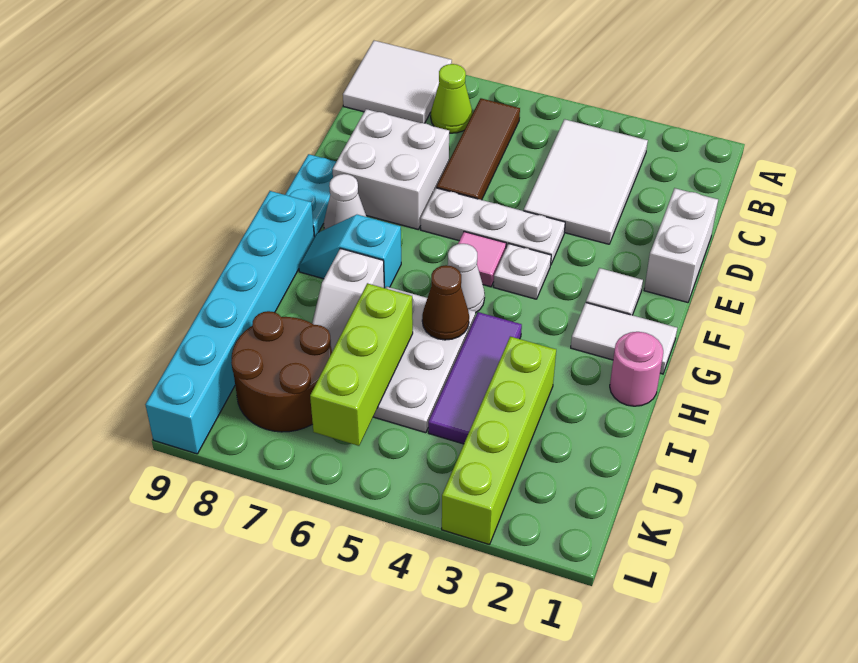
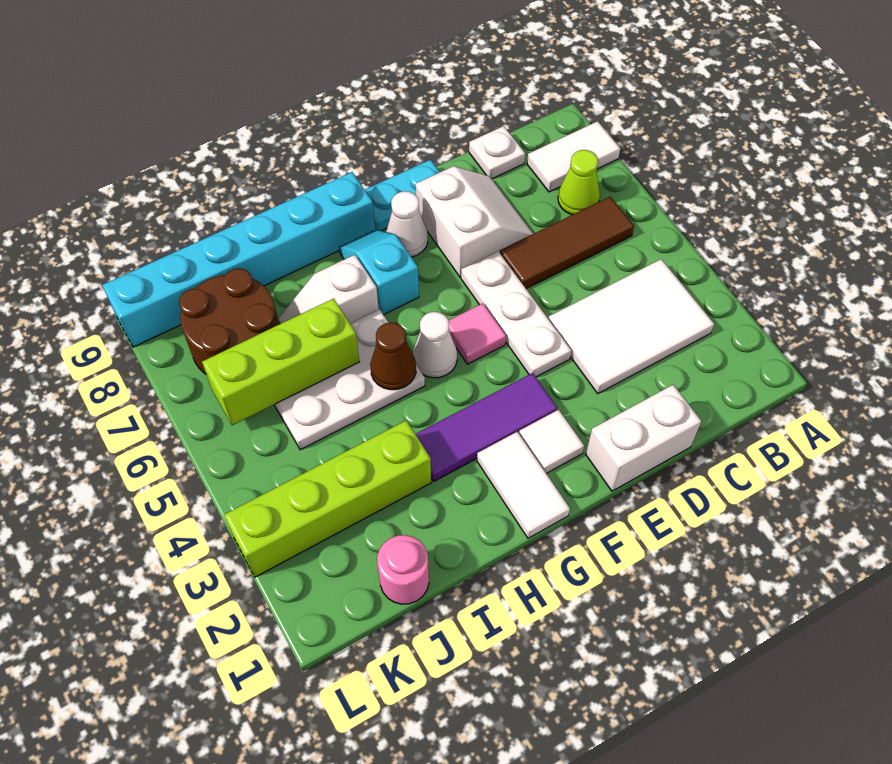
white 2x2 tile [343,41,452,123] -> white 1x2 tile [527,121,620,192]
white 2x2 brick [332,109,449,229] -> white 2x2 slope [415,166,533,277]
white 1x1 plate [494,244,551,299] -> white 1x1 plate moved to [469,126,525,179]
pink 1x1 round brick [610,332,663,406] -> pink 1x1 round brick moved to [377,535,429,604]
purple 1x3 tile [428,312,522,444] -> purple 1x3 tile moved to [416,373,557,482]

